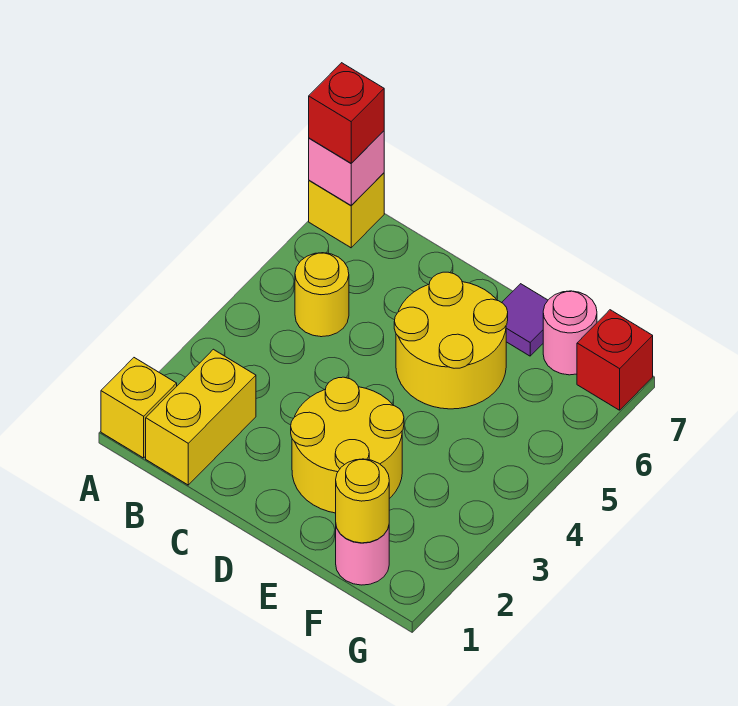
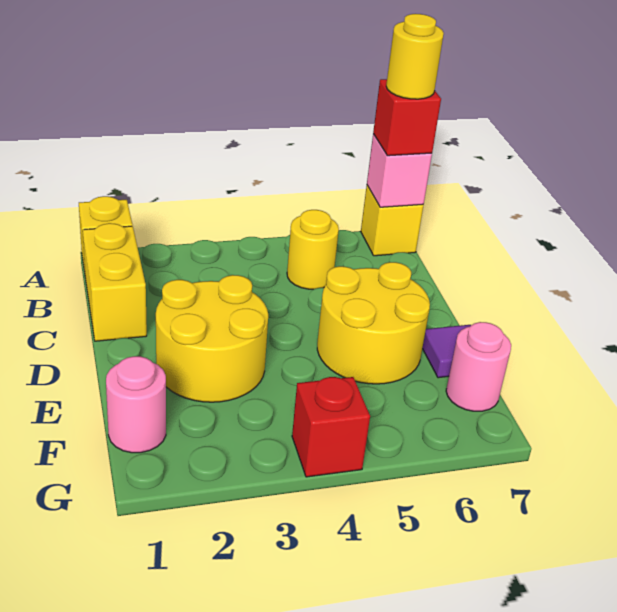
yellow 1x2 brick [146,349,256,485] -> yellow 1x2 brick turned to [83,223,147,341]
yellow 1x1 round brick [336,459,389,543] -> yellow 1x1 round brick moved to [386,14,444,99]
red 1x1 brick [577,310,653,410] -> red 1x1 brick moved to [292,377,370,477]

